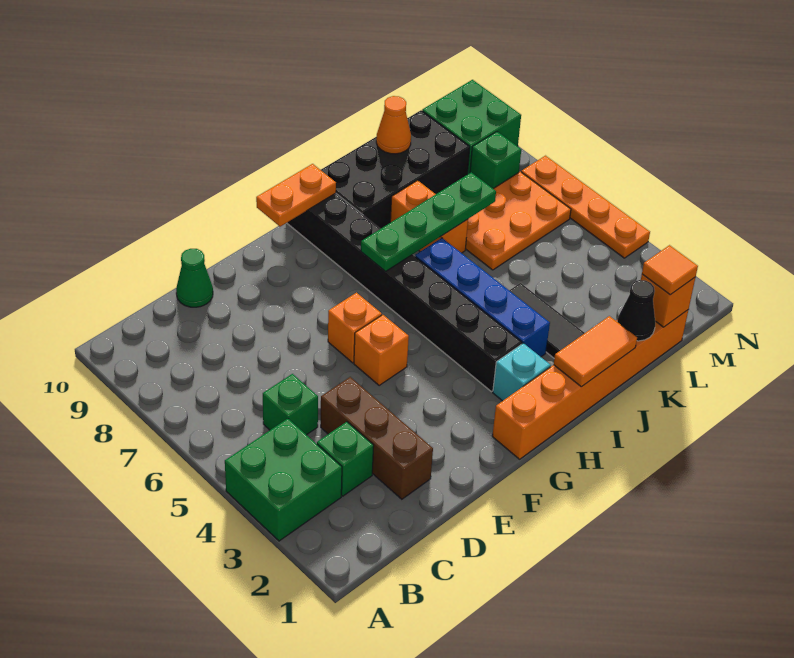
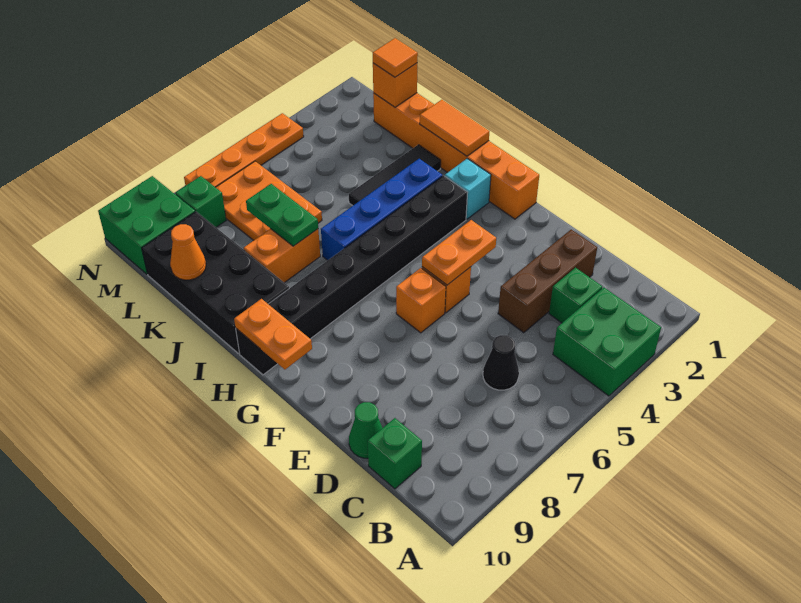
green 1x1 brick [263,374,318,435] -> green 1x1 brick moved to [368,418,422,489]
none -> orange 1x2 plate [422,220,496,285]
green 1x4 plate [361,173,496,272] -> green 1x2 plate [246,184,318,246]
black 1x1 cone [617,280,655,341] -> black 1x1 cone moved to [483,335,519,390]

